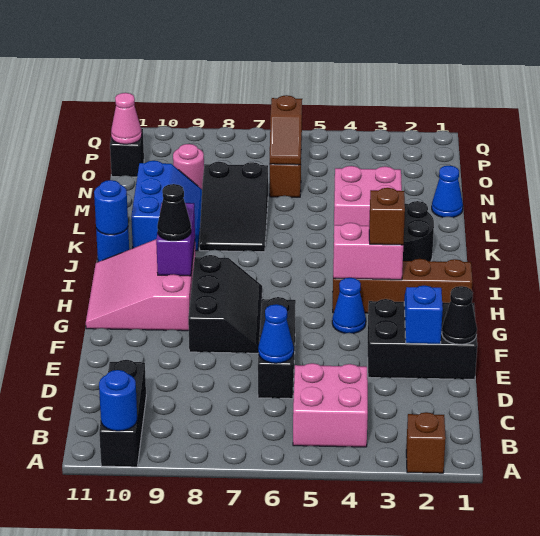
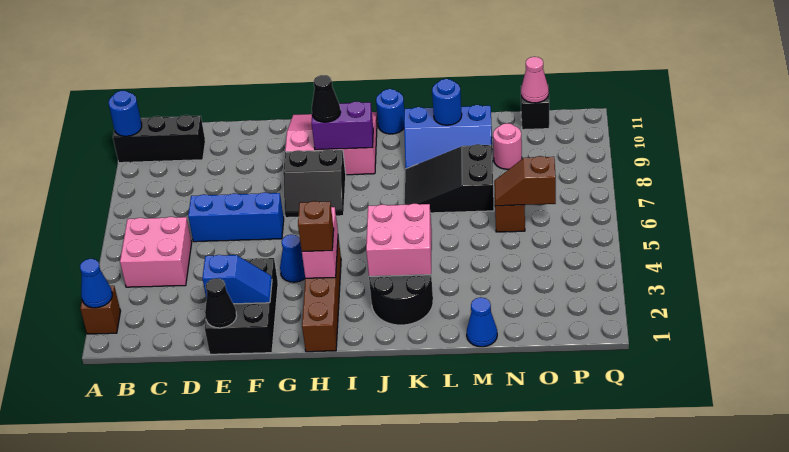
black 1x3 brick [258,297,296,399] -> blue 1x3 brick [188,192,284,242]
blue 1x1 cone [258,304,294,363] -> blue 1x1 cone moved to [80,259,112,308]
black 2x3 slope [188,255,262,353] -> black 2x2 slope [283,149,346,218]
blue 1x1 round brick [94,180,128,235] -> blue 1x1 round brick moved to [432,79,462,125]

